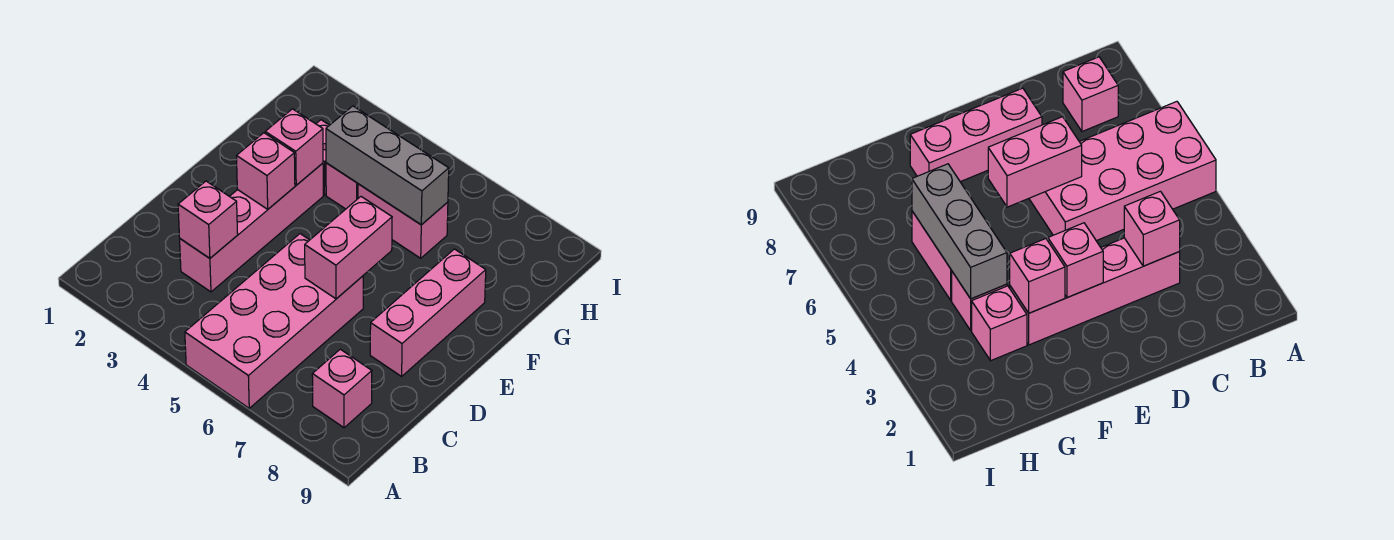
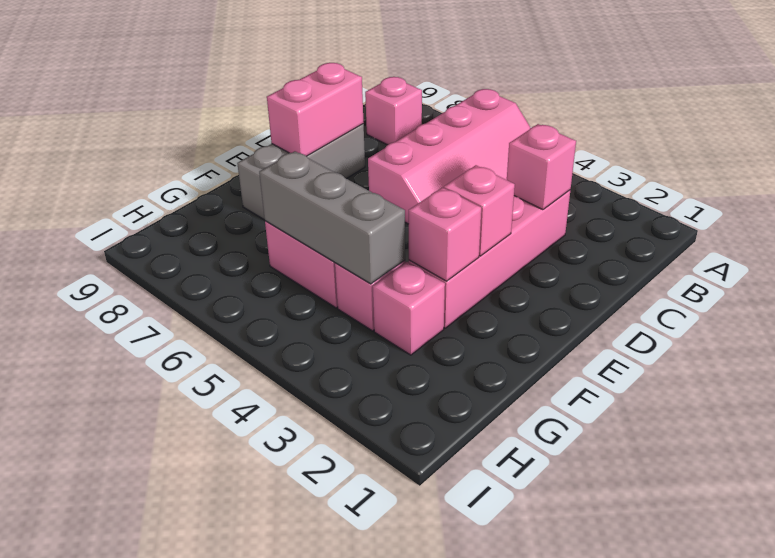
pink 2x4 brick [185,234,363,408] -> pink 2x4 slope [368,89,531,224]
pink 1x2 brick [305,197,392,299] -> pink 1x2 brick moved to [267,63,364,156]
pink 1x3 brick [370,249,486,376] -> grey 1x3 brick [237,124,365,220]

